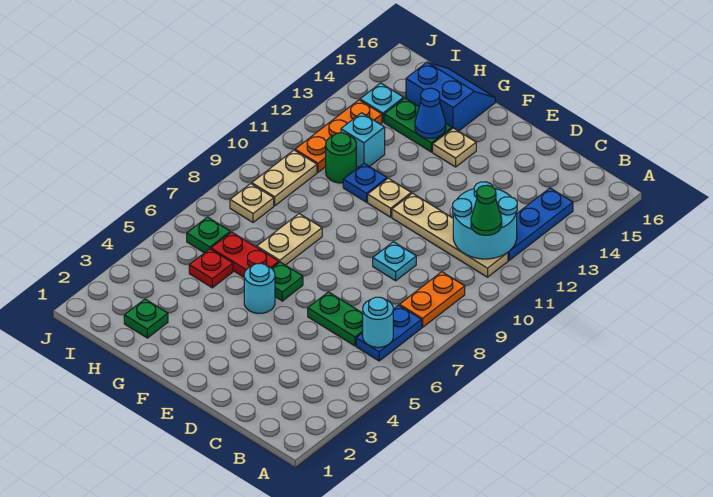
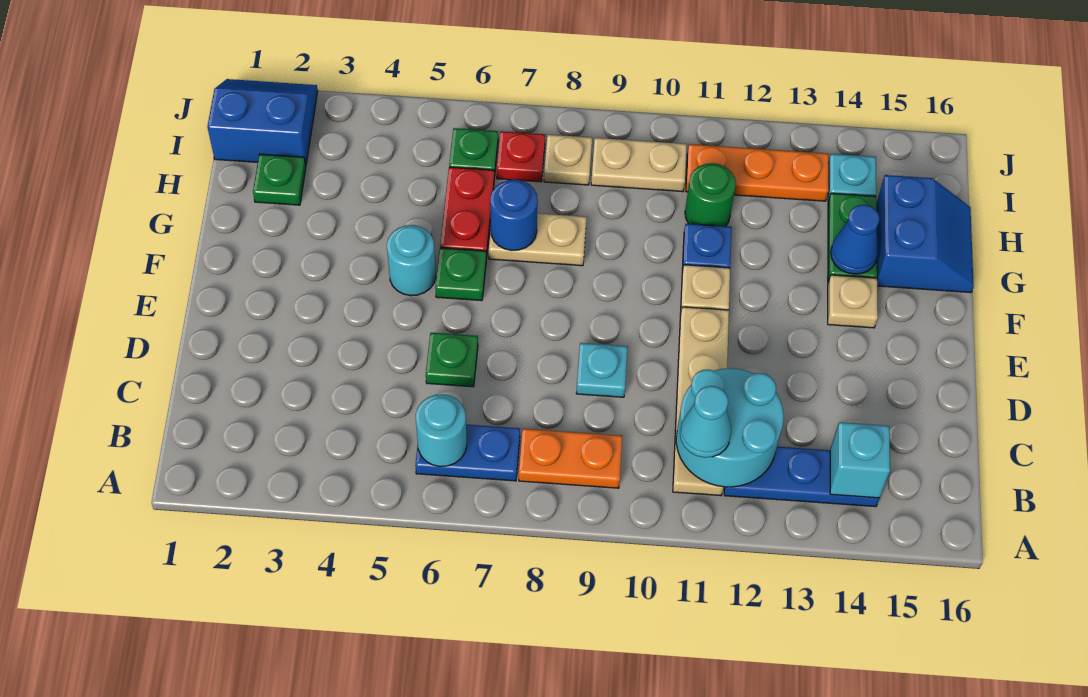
green 1x1 cone [471,185,502,235] -> cyan 1x1 cone [680,386,731,458]
green 1x2 plate [308,292,363,346] -> green 1x1 plate [426,333,478,387]
none -> blue 1x1 round brick [490,179,538,251]
red 1x1 plate [189,249,233,288] -> red 1x1 plate moved to [497,131,545,182]
cyan 1x1 brick [341,113,385,167] -> cyan 1x1 brick moved to [830,422,890,498]
none -> blue 2x2 slope [207,79,318,165]

